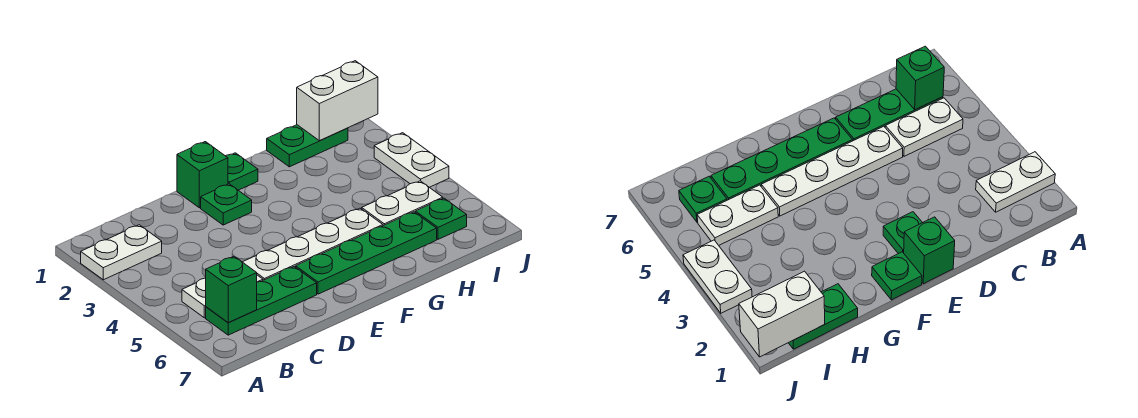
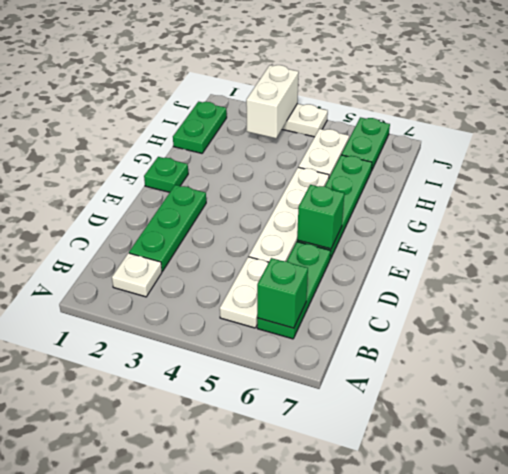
white 1x2 plate [81,225,162,280] -> white 1x1 plate [112,253,162,297]
green 1x1 brick [177,142,228,208] -> green 1x1 brick moved to [297,185,344,249]
green 1x1 plate [201,184,252,225] -> green 1x3 plate [129,185,206,271]
white 1x2 brick [297,61,378,141] -> white 1x2 brick moved to [246,65,299,138]
green 1x1 plate [415,198,467,239] -> green 1x2 plate [341,117,390,171]

